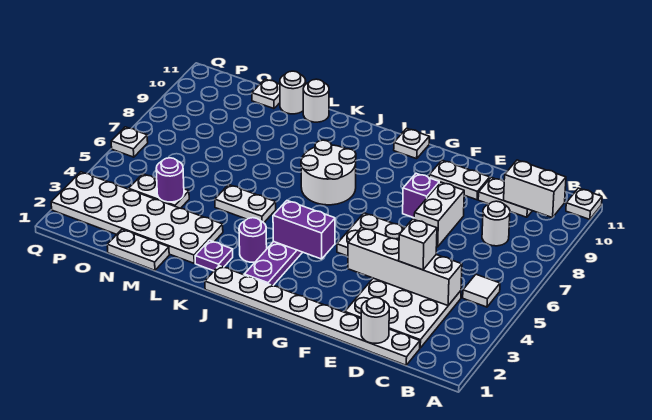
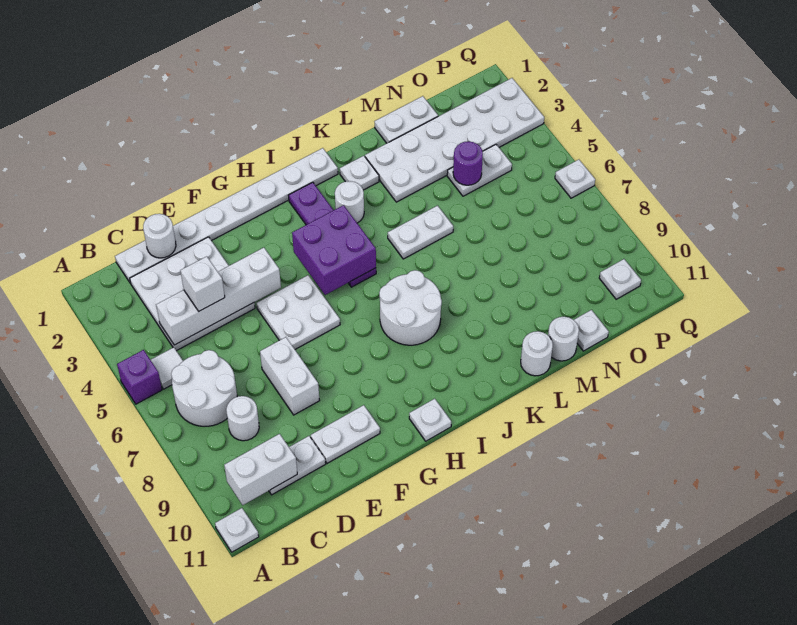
none -> white 2x2 round brick [171,350,237,426]
purple 1x1 brick [403,173,439,218] -> purple 1x1 brick moved to [117,350,162,404]
purple 1x2 brick [273,201,335,259] -> purple 2x2 brick [292,205,376,295]
purple 1x1 round brick [239,218,267,262] -> white 1x1 round brick [335,181,364,223]
purple 1x1 plate [195,240,233,271] -> white 1x1 plate [340,156,379,190]
none -> white 1x1 plate [599,259,641,299]

